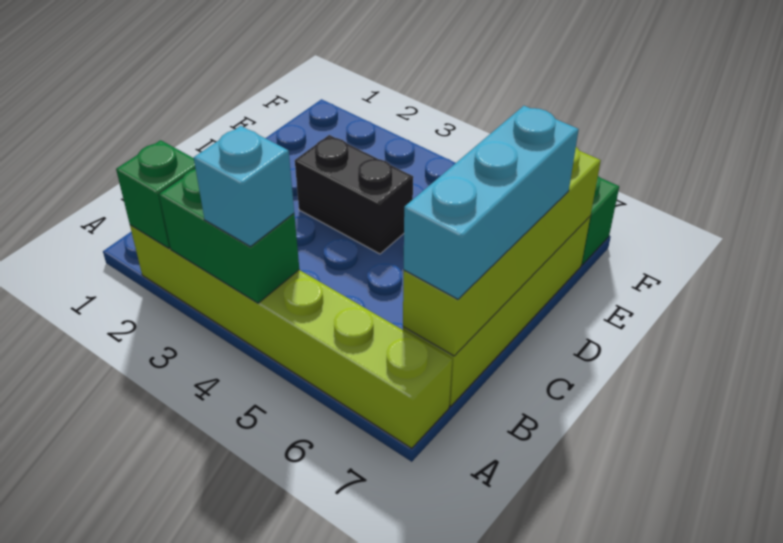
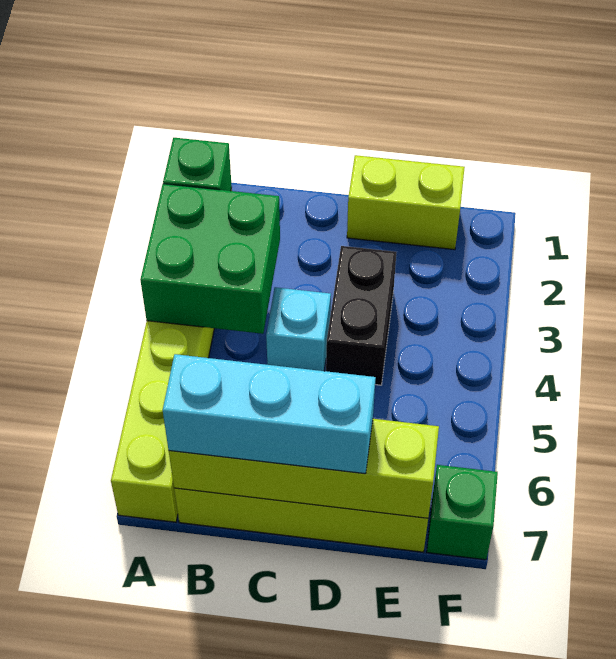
green 1x2 brick [159,169,299,303] -> green 2x2 brick [140,184,280,334]
cyan 1x1 brick [194,126,294,247] -> cyan 1x1 brick moved to [266,287,331,371]
none -> lime 1x2 brick [347,155,465,250]

